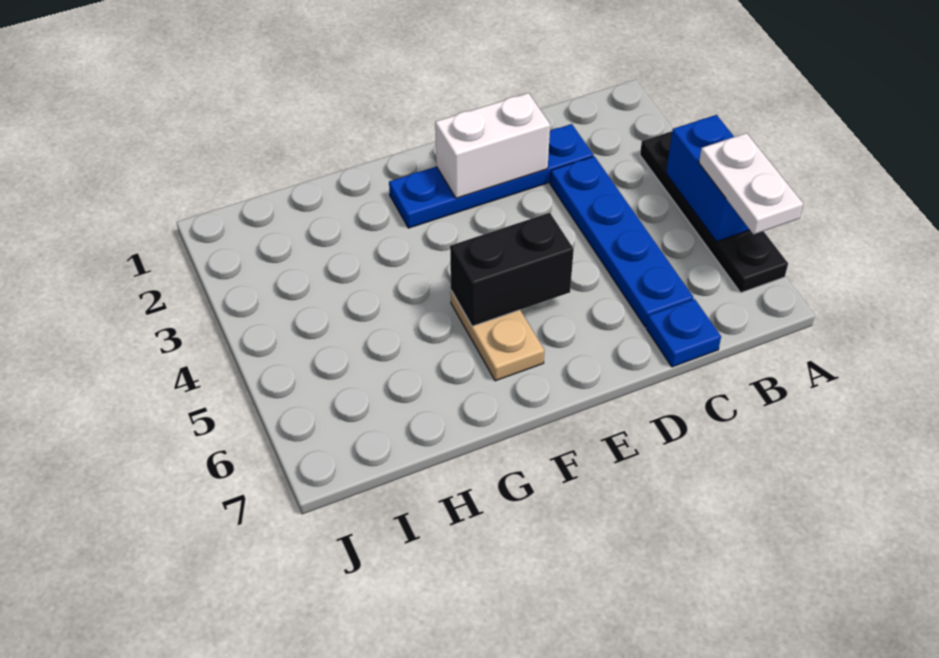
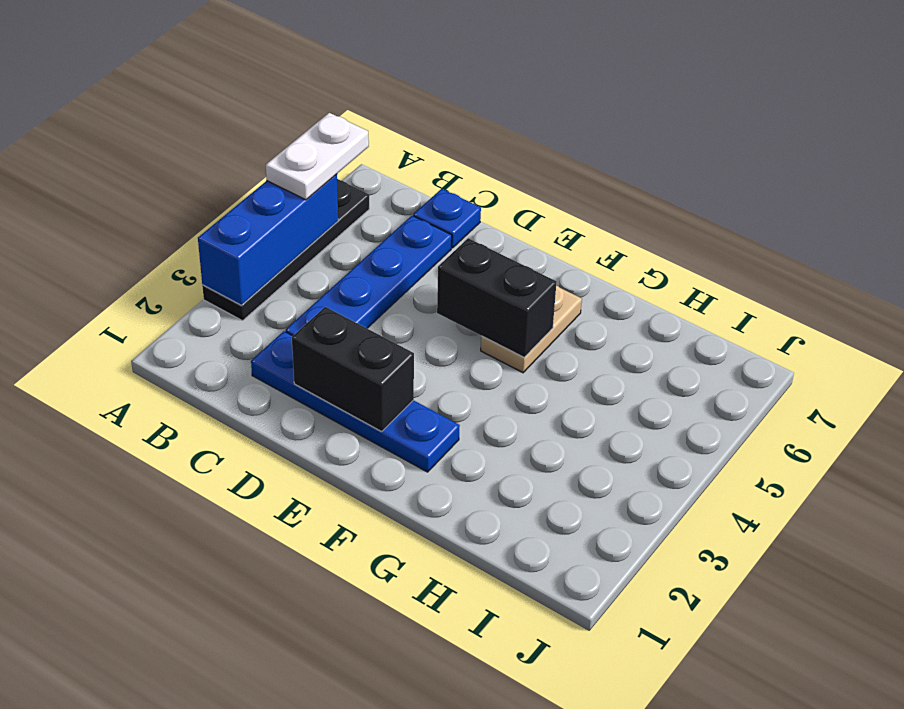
blue 1x2 brick [666,115,750,242] -> blue 1x3 brick [198,174,338,305]
white 1x2 brick [435,93,550,198] -> black 1x2 brick [292,307,414,432]

